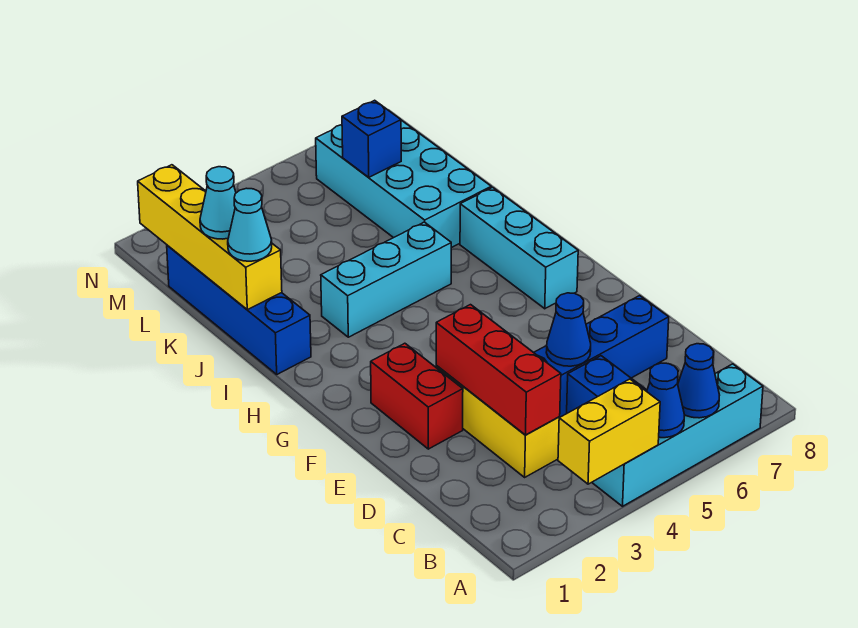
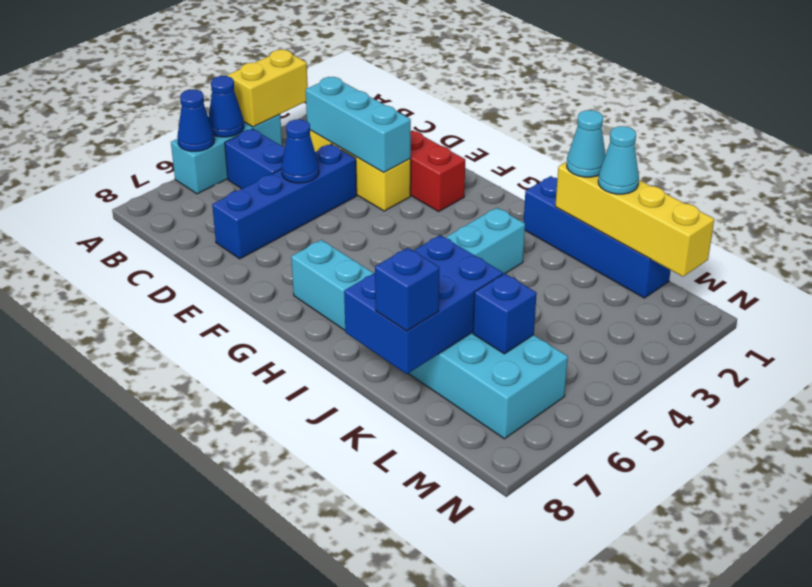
cyan 1x4 brick [593,364,763,506] -> cyan 1x3 brick [171,115,282,194]
red 1x3 brick [436,305,561,435] -> cyan 1x3 brick [306,77,411,173]
none -> blue 2x3 brick [344,235,503,374]
none -> blue 1x1 brick [375,248,440,331]

